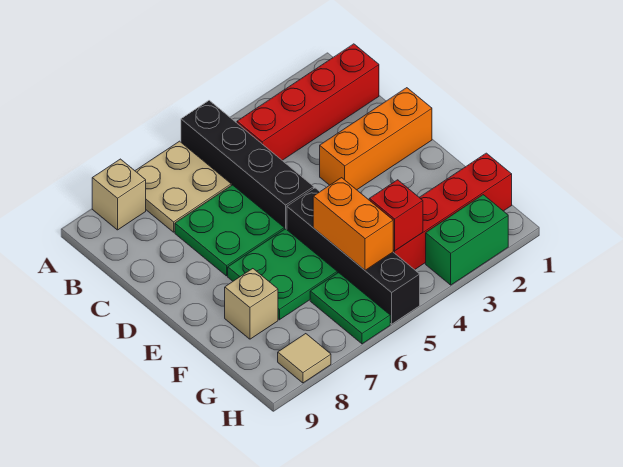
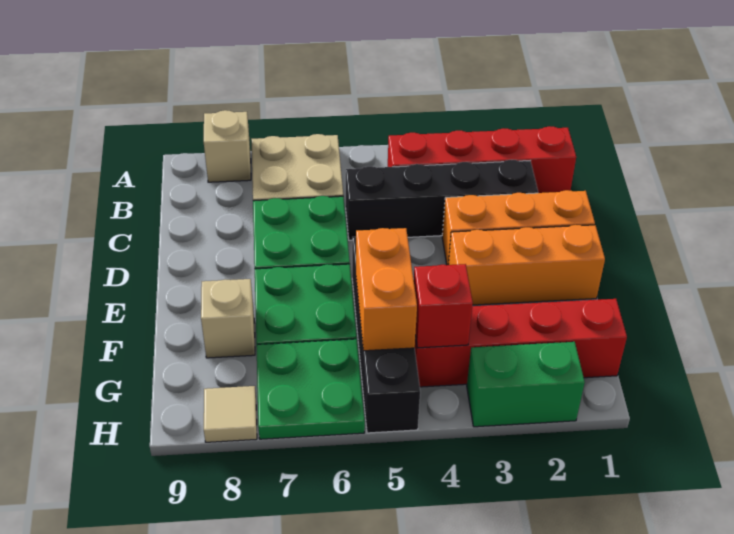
black 1x4 brick [181,101,314,229] -> black 1x4 brick turned to [346,160,538,240]
none -> orange 1x3 brick [448,225,605,305]
green 1x2 plate [310,273,390,344] -> green 2x2 plate [256,339,365,439]

